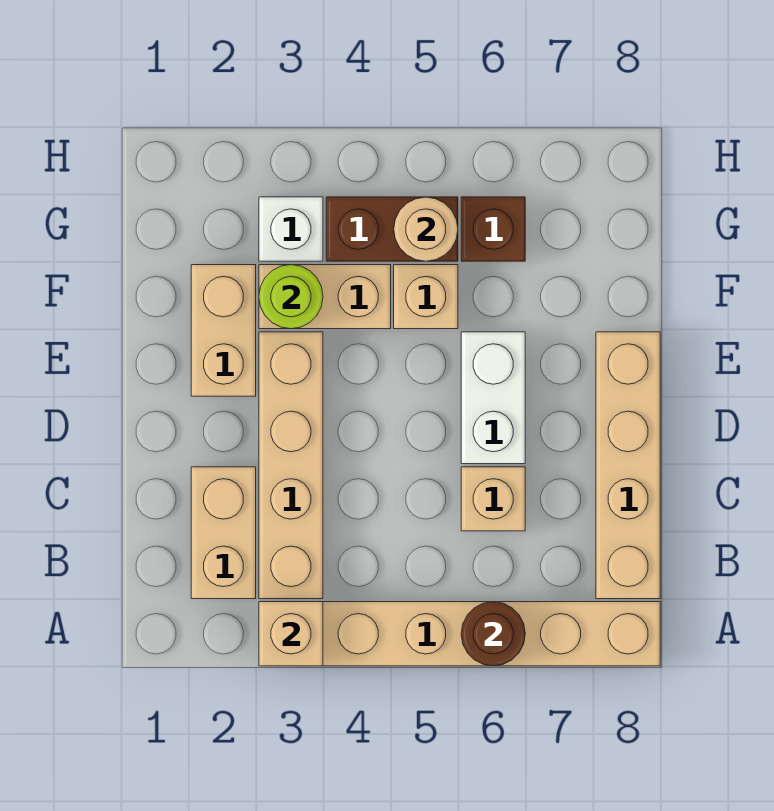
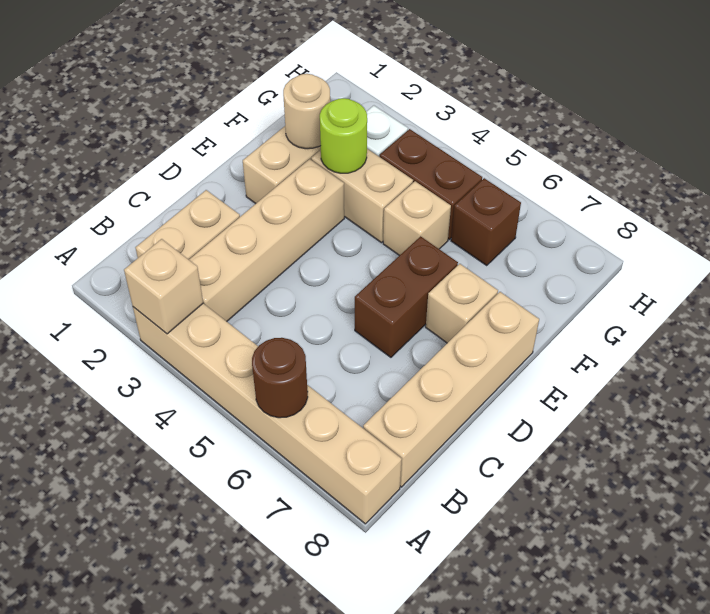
tan 1x1 brick [461,467,525,531] -> tan 1x1 brick moved to [426,264,498,343]
white 1x2 brick [461,332,525,464] -> brown 1x2 brick [355,236,458,357]
tan 1x1 round brick [394,197,458,261] -> tan 1x1 round brick moved to [283,74,330,149]

